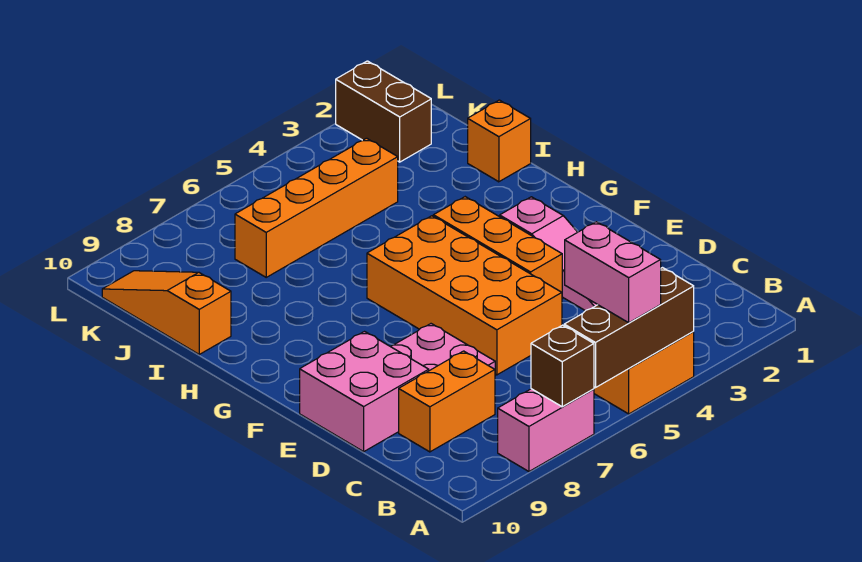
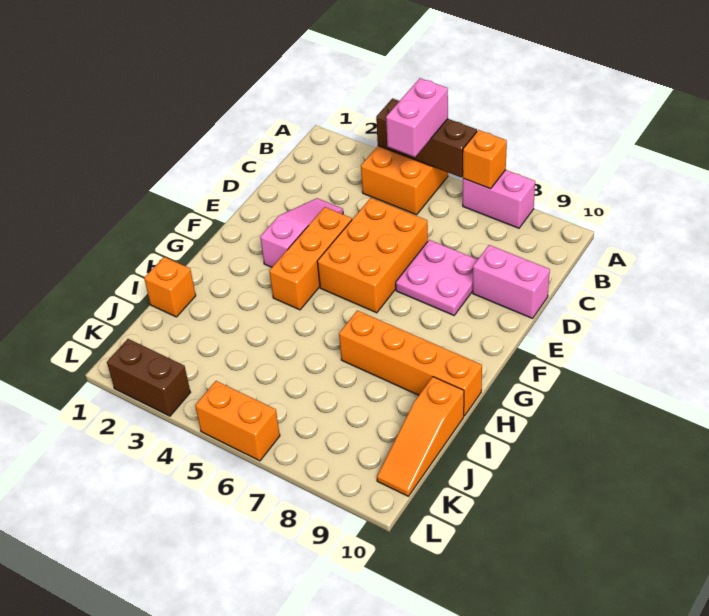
brown 1x1 brick [531,325,594,407] -> orange 1x1 brick [463,130,507,189]
orange 1x2 brick [399,351,495,452] -> orange 1x2 brick moved to [195,381,280,461]
orange 2x4 brick [367,216,562,375] -> orange 2x3 brick [317,198,428,313]
pink 2x2 brick [300,332,429,452] -> pink 1x2 brick [473,245,550,318]
orange 1x4 brick [235,138,398,277] -> orange 1x4 brick moved to [339,311,482,416]
brown 1x2 brick [336,61,431,162] -> brown 1x2 brick turned to [107,339,190,416]

